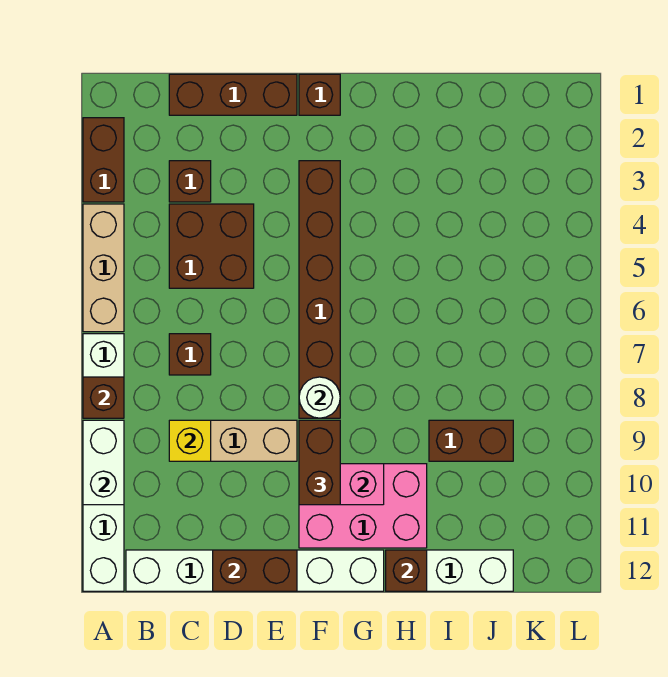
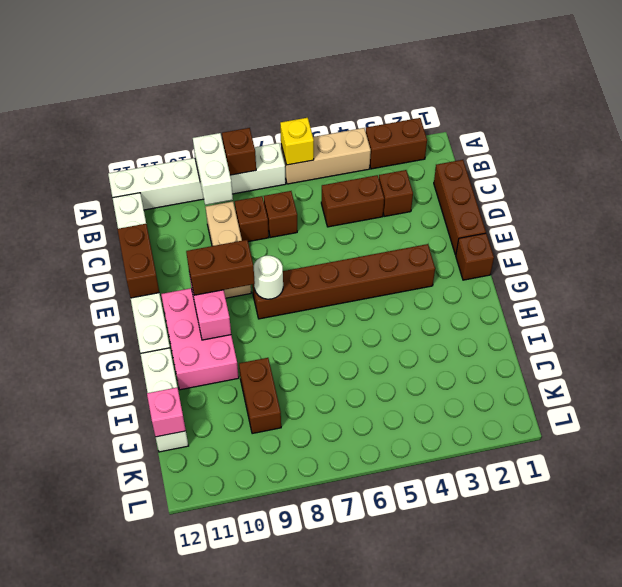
white 1x2 brick [83,420,124,505] -> white 1x2 brick turned to [193,133,233,205]
brown 2x2 brick [169,204,254,288] -> brown 1x2 brick [321,175,384,227]
yellow 1x1 brick [169,420,211,461] -> yellow 1x1 brick moved to [280,118,314,165]
brown 1x1 brick [386,550,427,591] -> brown 1x1 brick moved to [235,196,269,242]
none -> pink 1x1 brick [147,387,186,437]

